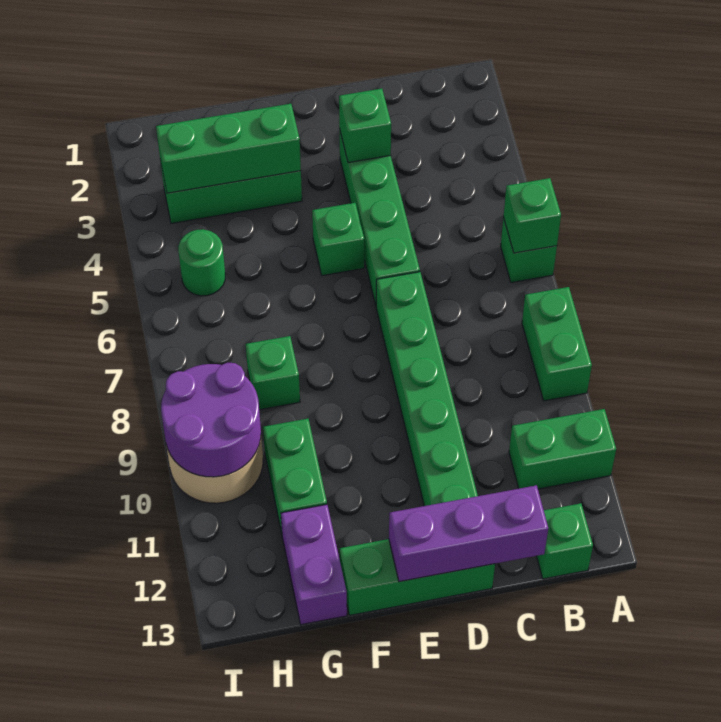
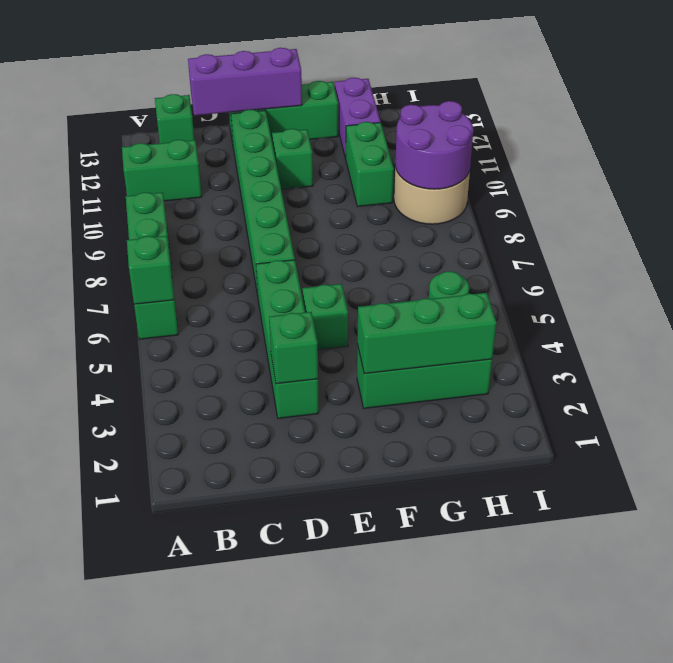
green 1x1 brick [246,336,300,410] -> green 1x1 brick moved to [272,129,313,189]

